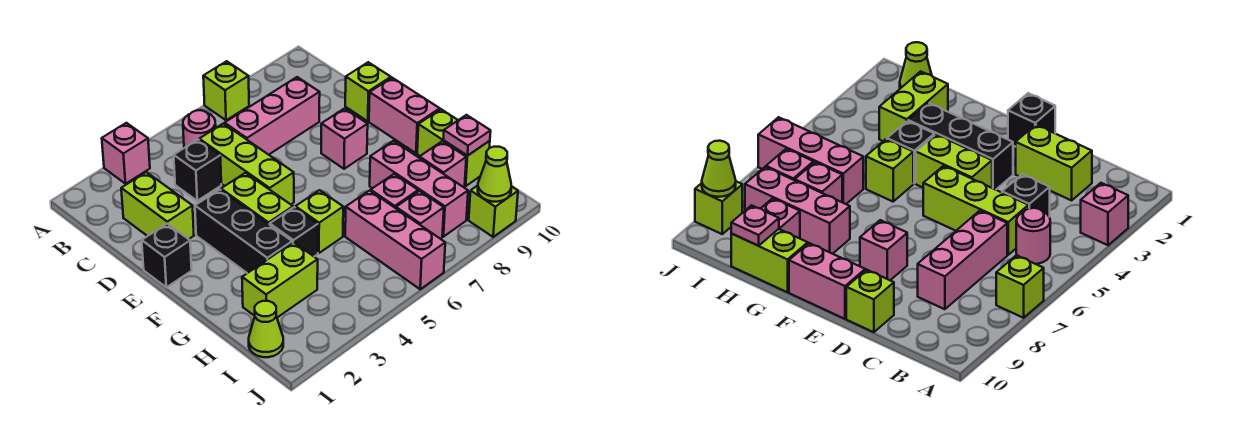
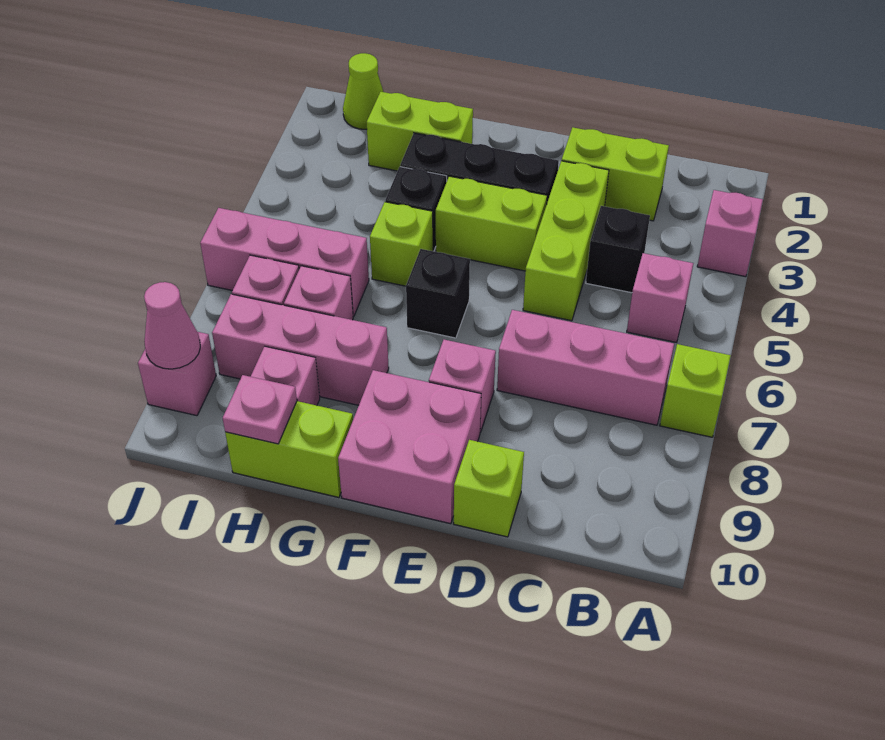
pink 1x1 round brick [183,110,216,148] -> pink 1x1 brick [627,253,693,342]
lime 1x3 brick [199,124,294,204] -> lime 1x3 brick turned to [523,161,609,321]
pink 1x3 brick [225,77,320,155] -> pink 1x3 brick turned to [497,310,674,425]
black 1x1 brick [142,224,192,287] -> black 1x1 brick moved to [406,249,470,338]
pink 1x2 brick [369,78,440,153] -> pink 2x2 brick [338,370,481,524]
lime 1x2 brick [242,242,318,317] -> lime 1x2 brick turned to [367,92,473,171]
lime 1x1 brick [469,186,518,237] -> pink 1x1 brick [138,332,216,416]
lime 1x1 cone [478,147,511,202] -> pink 1x1 cone [144,282,200,369]

